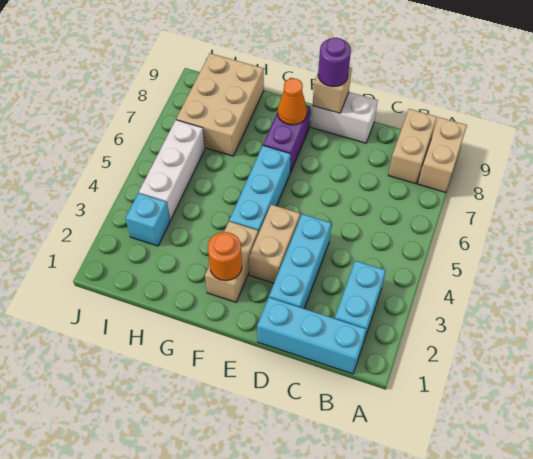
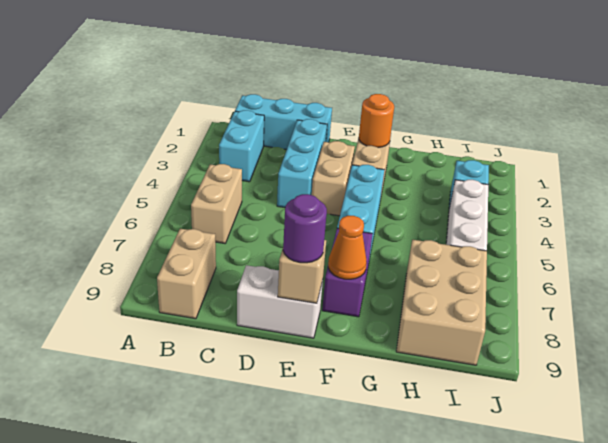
tan 1x2 brick [418,117,467,192] -> tan 1x2 brick moved to [191,164,242,243]

